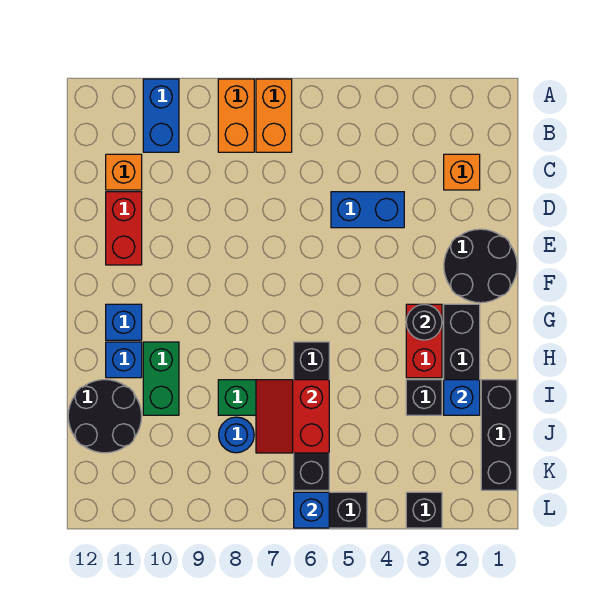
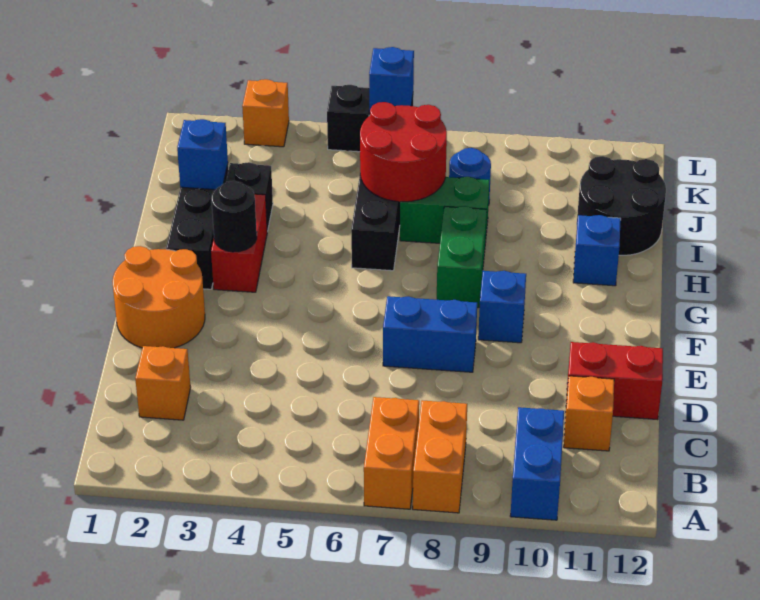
blue 1x2 brick [331,192,404,228] -> blue 1x2 brick moved to [383,296,477,372]
red 1x2 brick [106,192,142,265] -> red 1x2 brick turned to [566,342,663,420]
black 2x2 round brick [444,229,517,303] -> orange 2x2 round brick [112,246,205,348]
blue 1x1 brick [106,304,142,340] -> blue 1x1 brick moved to [478,271,526,343]
green 1x2 brick [143,342,179,415] -> green 1x2 brick moved to [437,206,487,308]
black 1x3 brick [481,380,517,490] -> none
red 2x2 slope [256,380,329,453] -> red 2x2 round brick [360,102,447,202]
black 1x1 brick [406,492,442,528] -> orange 1x1 brick [242,79,289,147]

